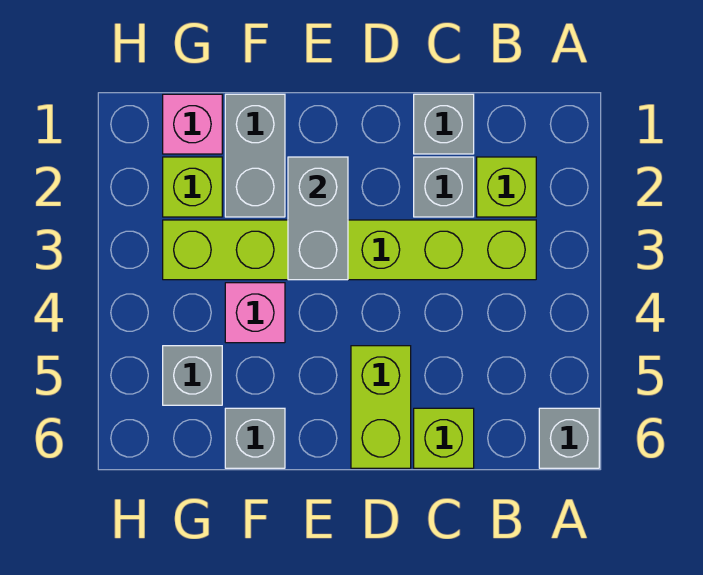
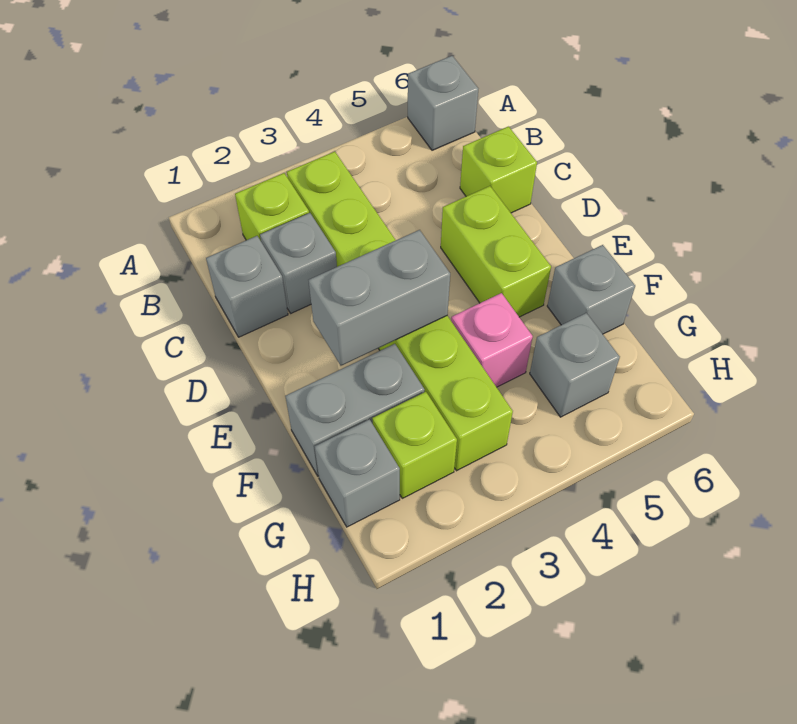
lime 1x2 brick [351,346,411,468] -> lime 1x2 brick turned to [441,186,551,317]
pink 1x1 brick [163,94,222,154] -> grey 1x1 brick [315,419,400,527]

